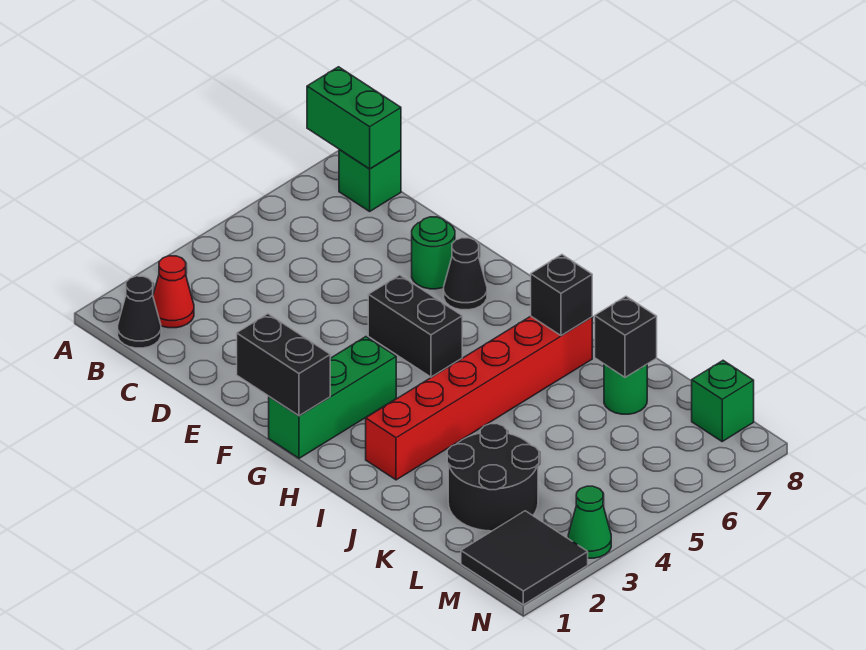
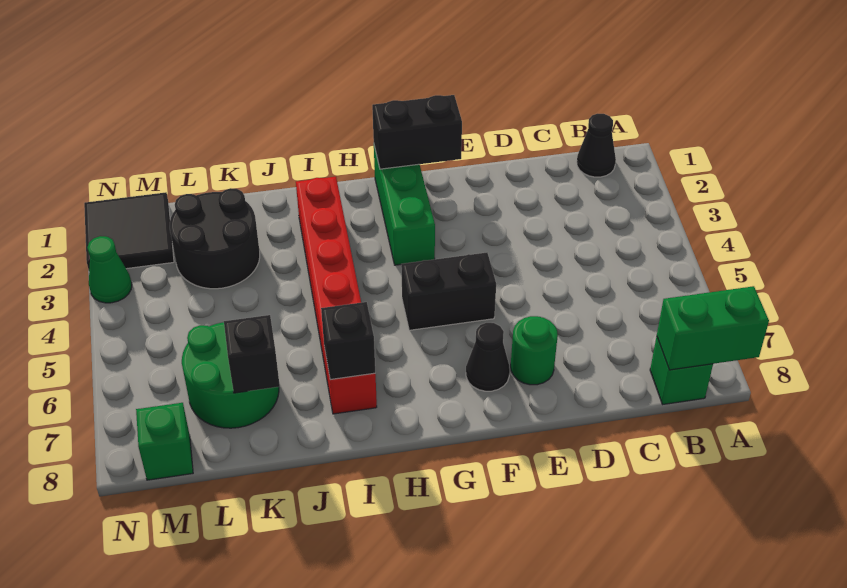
red 1x1 cone [153,256,194,328] -> none
green 1x1 round brick [604,364,647,414] -> green 2x2 round brick [182,322,279,428]

